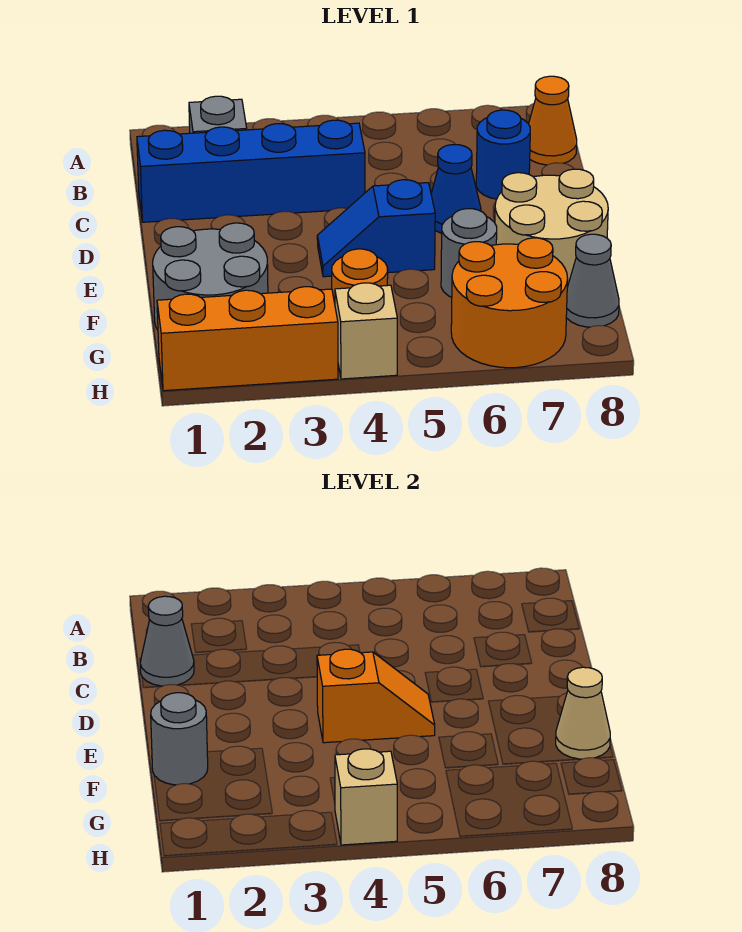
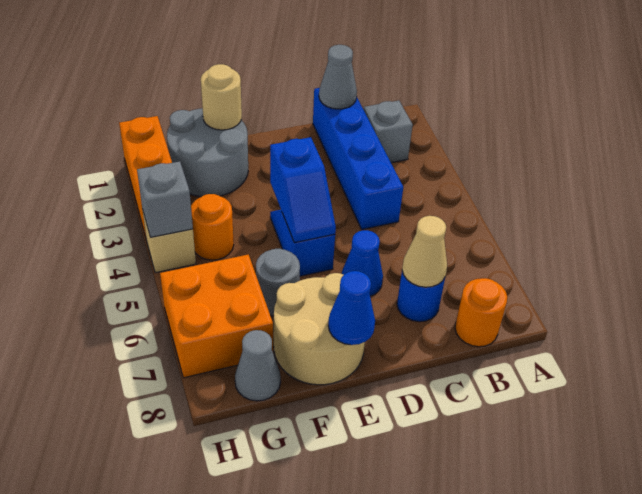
orange 1x1 cone [529,76,577,165] -> orange 1x1 round brick [455,278,507,347]
orange 1x2 slope [317,649,435,743] -> blue 1x2 slope [270,137,336,243]
none -> blue 1x1 cone [328,271,375,345]
grey 1x1 round brick [151,693,208,785] -> tan 1x1 round brick [201,64,242,130]
tan 1x1 cone [556,667,610,759] -> tan 1x1 cone moved to [402,216,447,287]
orange 2x2 round brick [451,238,568,368] -> orange 2x2 brick [160,254,273,378]
tan 1x1 brick [335,749,397,845] -> grey 1x1 brick [137,161,193,237]

